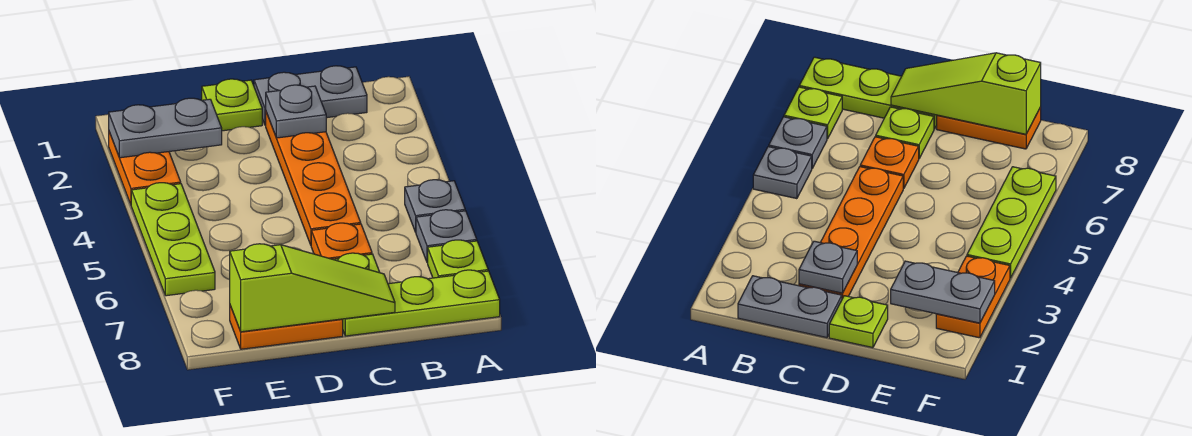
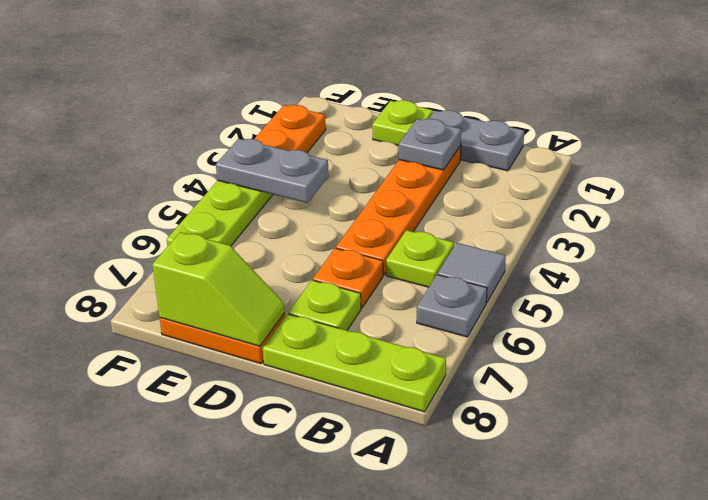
grey 1x1 plate [405,180,465,232] -> grey 1x1 tile [438,243,506,303]
lime 1x1 plate [428,240,488,278] -> lime 1x1 plate moved to [386,230,454,287]
lime 1x3 slope [230,244,395,332] -> lime 1x2 slope [152,232,285,346]
grey 1x2 plate [109,98,222,158] -> grey 1x2 plate moved to [216,139,329,203]

